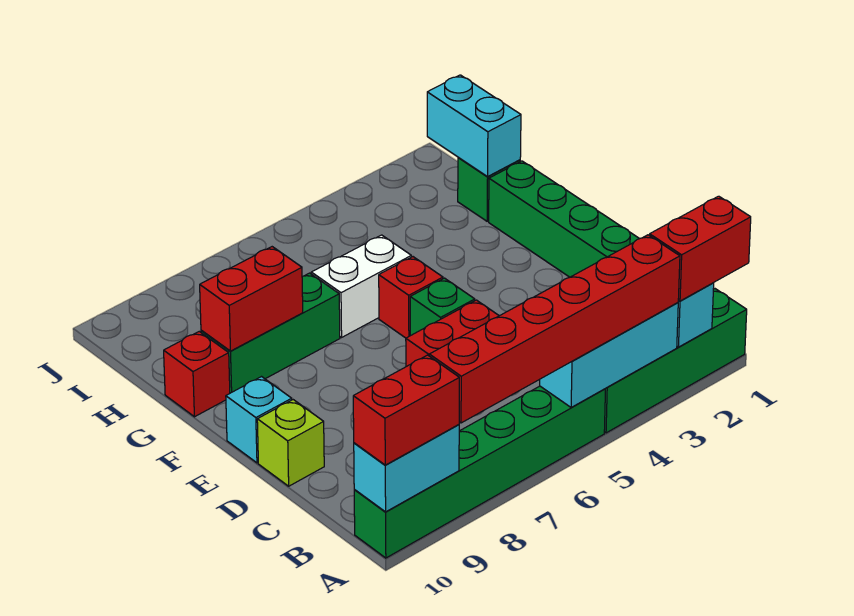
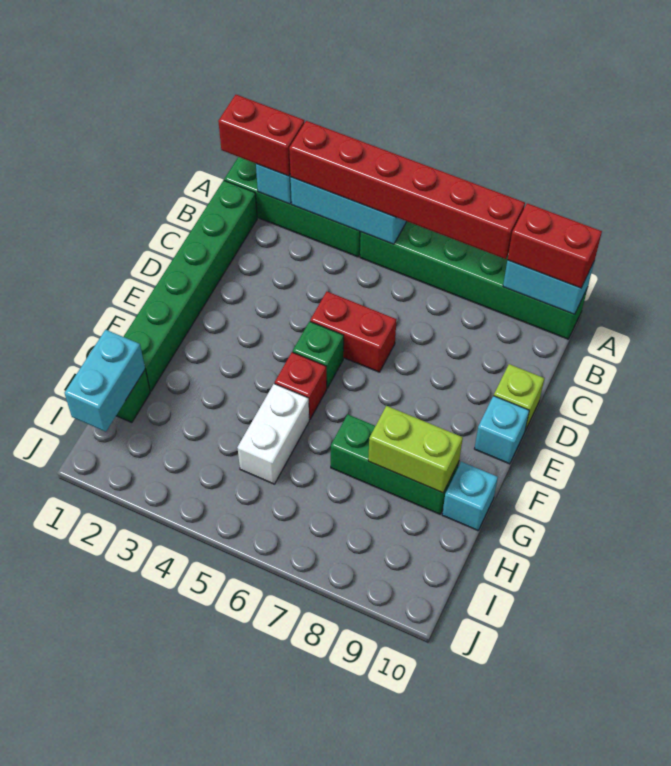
white 1x2 brick [311,235,411,337] -> white 1x2 brick turned to [237,384,309,484]
red 1x2 brick [200,247,303,351] -> lime 1x2 brick [368,406,463,493]
red 1x1 brick [164,332,230,417] -> cyan 1x1 brick [442,462,498,530]

